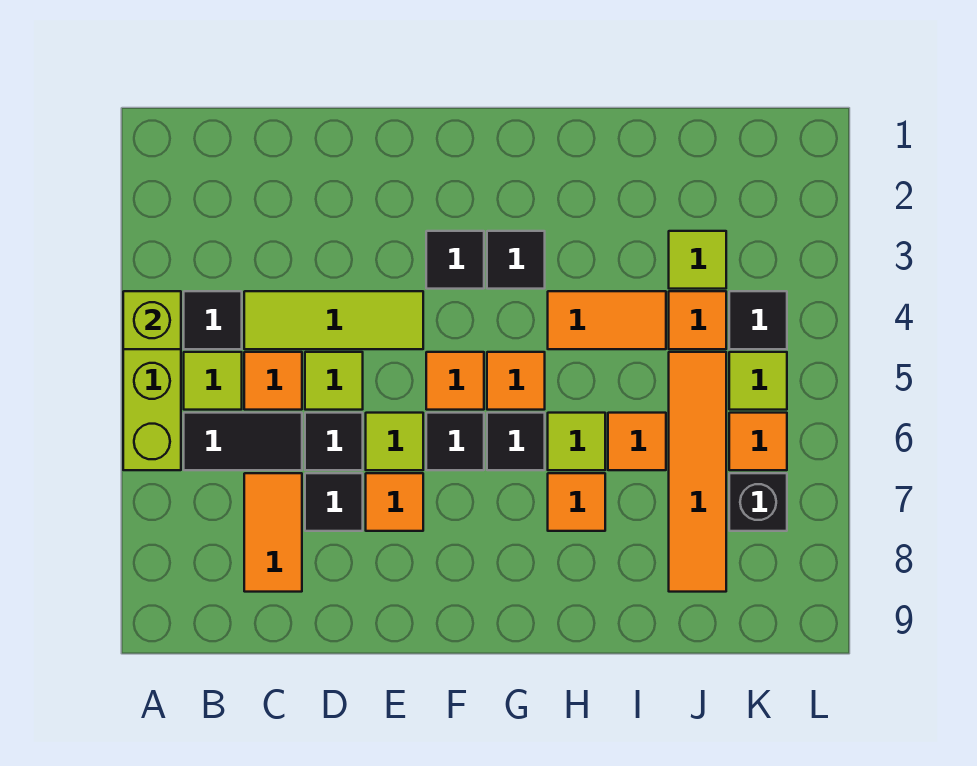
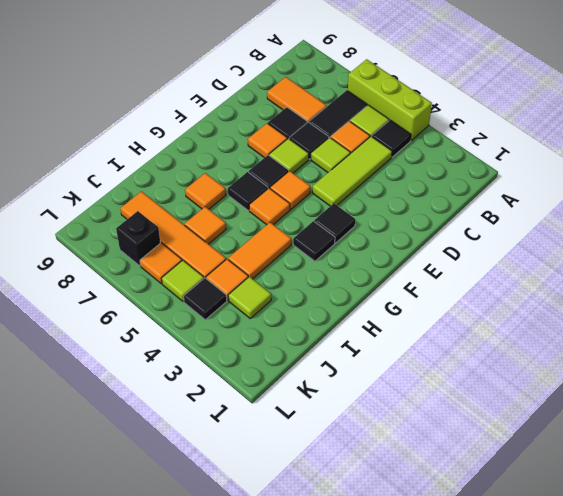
lime 1x1 brick [123,291,181,349] -> none
lime 1x1 tile [548,413,605,470] -> none

